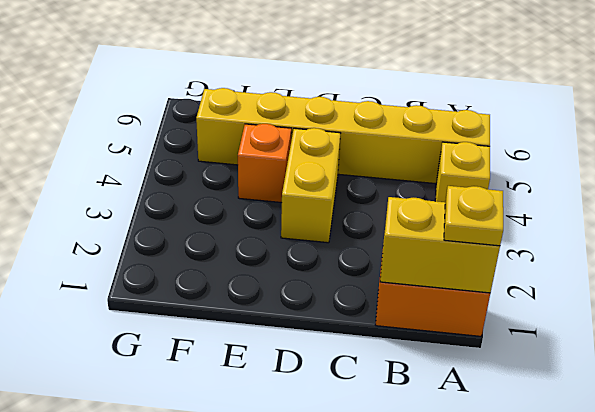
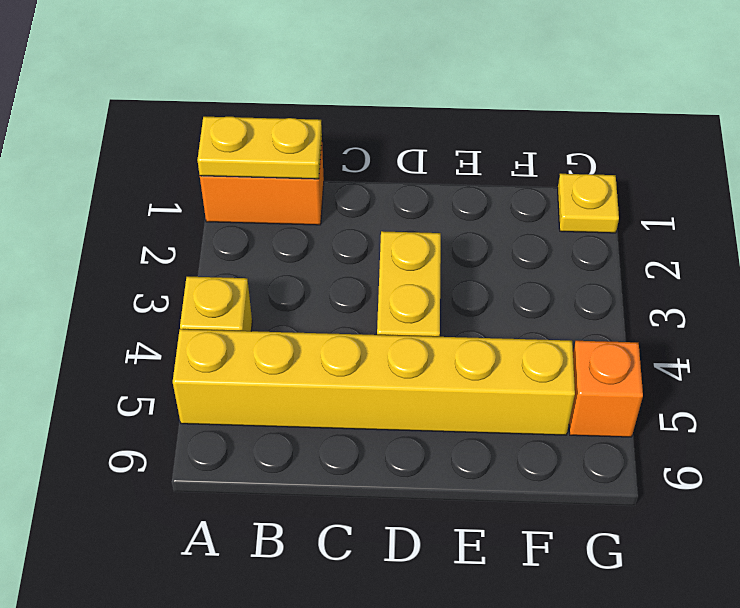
yellow 1x2 brick [380,197,500,293] -> yellow 1x2 plate [197,117,322,179]
yellow 1x1 plate [444,186,503,246] -> yellow 1x1 plate moved to [558,174,619,233]
orange 1x1 brick [238,124,291,203] -> orange 1x1 brick moved to [569,341,643,437]

